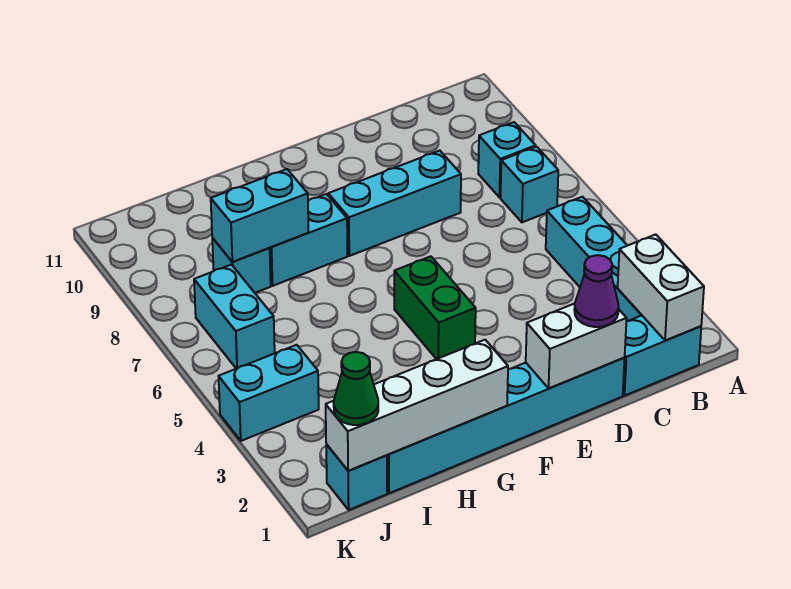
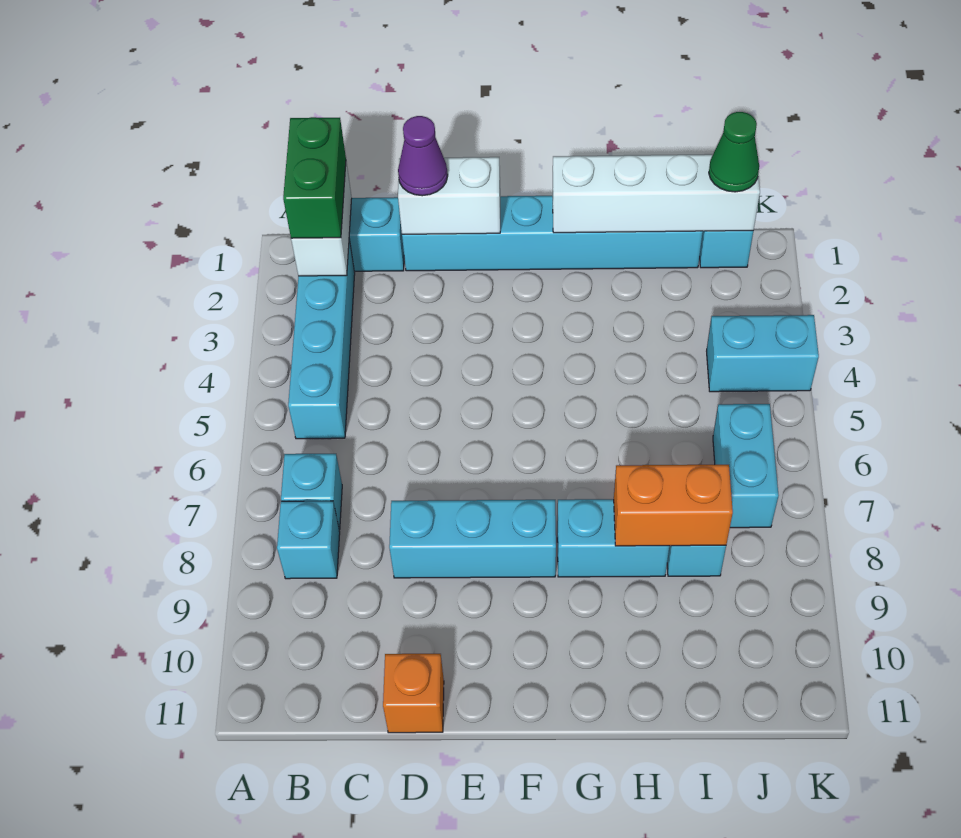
none -> orange 1x1 brick [383,654,444,733]
green 1x2 brick [394,256,476,359] -> green 1x2 brick moved to [283,117,346,238]
cyan 1x2 brick [211,169,308,262] -> orange 1x2 brick [614,465,733,546]

